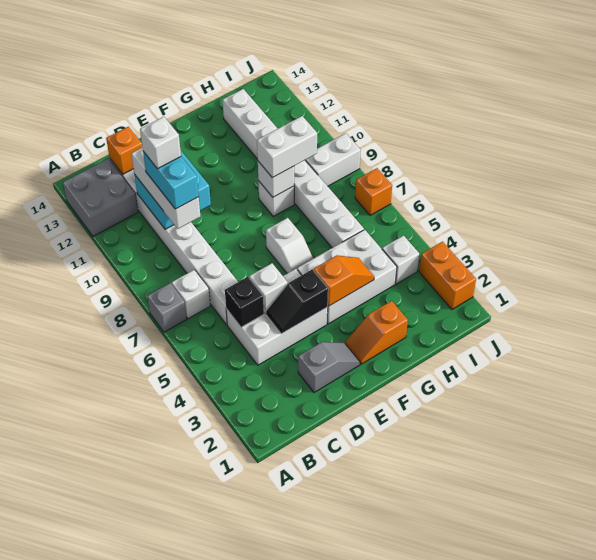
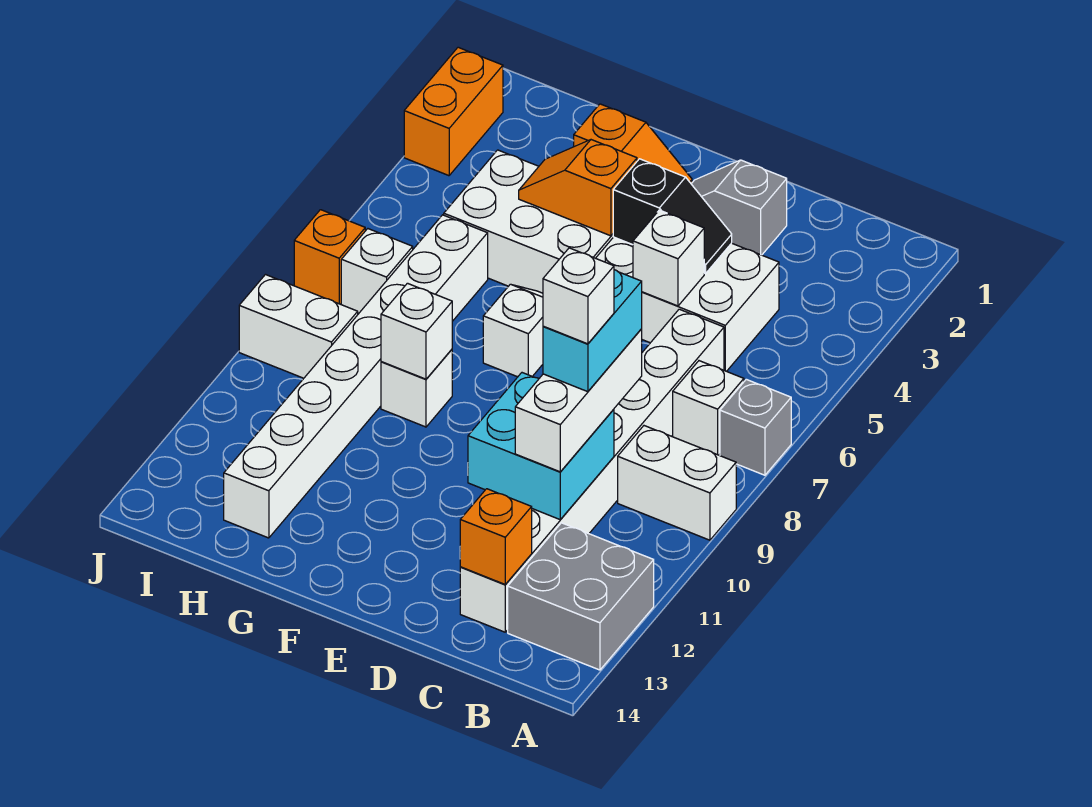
black 1x1 brick [225,277,264,327] -> none
white 1x2 brick [257,116,317,178] -> white 1x2 brick moved to [618,426,736,540]
white 1x1 brick [382,236,419,284] -> white 1x1 brick moved to [341,229,413,313]

